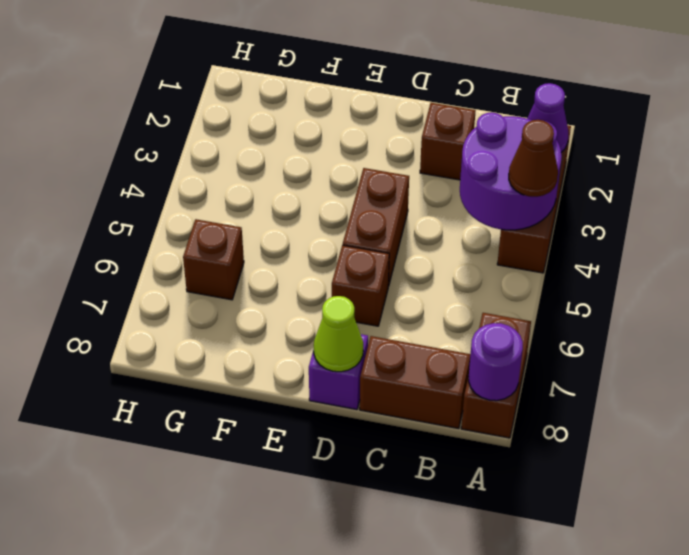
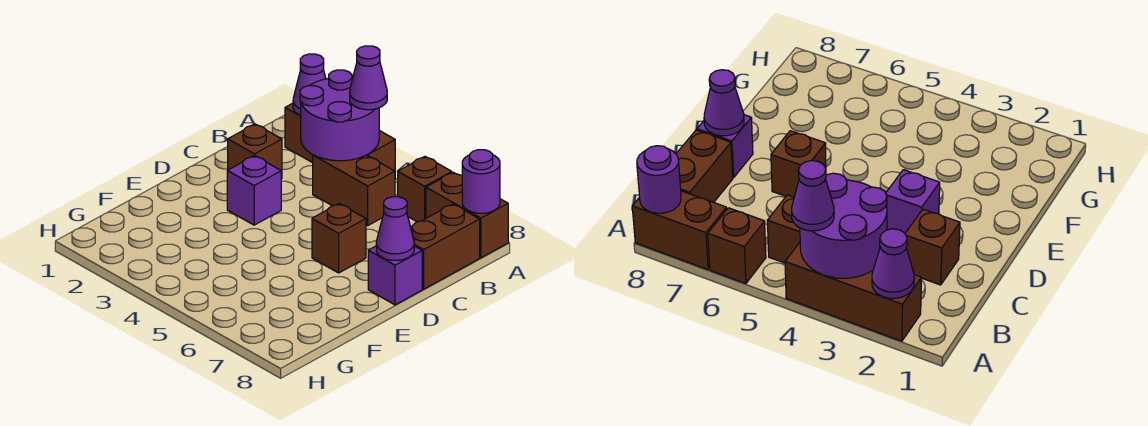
brown 1x1 cone [509,120,558,197] -> purple 1x1 cone [350,46,387,110]
none -> purple 1x1 brick [227,156,281,225]
brown 1x2 brick [343,168,409,286] -> brown 1x2 brick moved to [313,155,395,225]
lime 1x1 cone [314,296,363,372] -> purple 1x1 cone [376,197,414,260]
brown 1x1 brick [183,219,244,300] -> brown 1x1 brick moved to [398,157,452,222]

